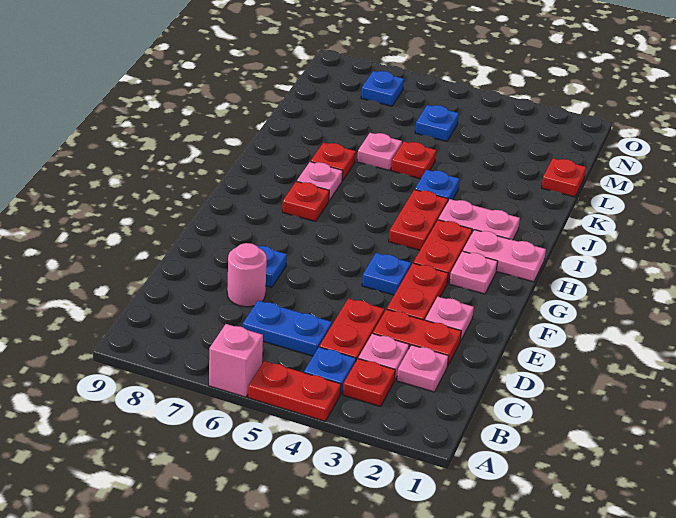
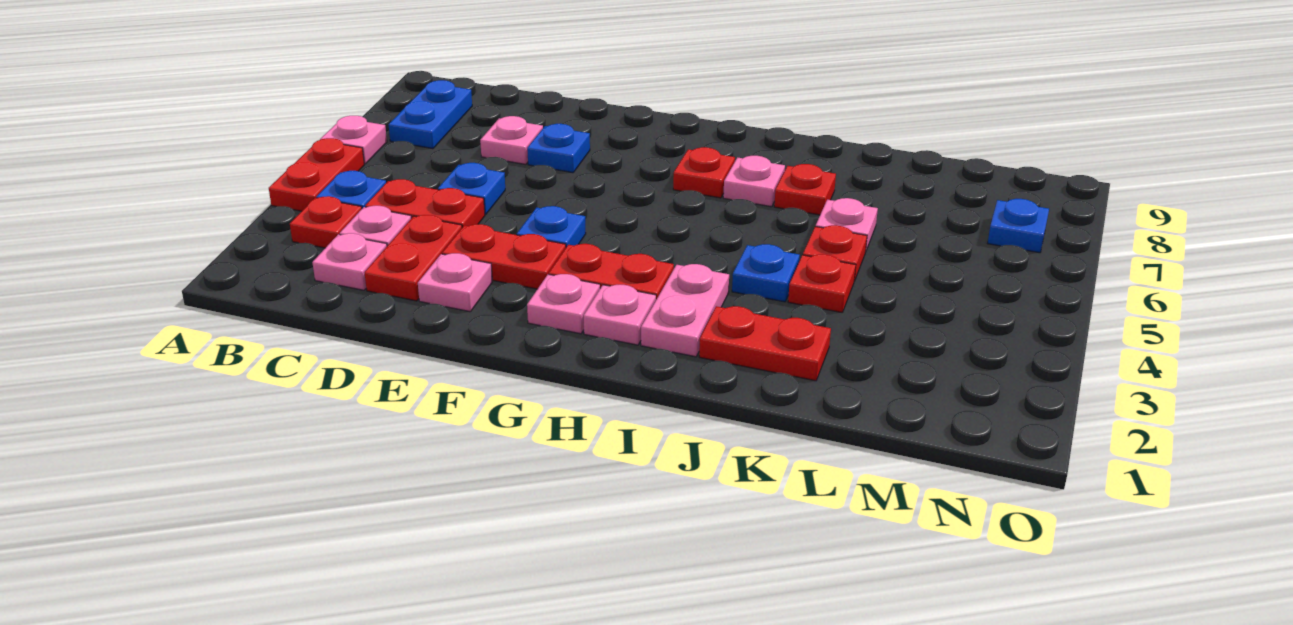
pink 1x1 brick [209,324,263,397] -> pink 1x1 plate [320,116,387,164]
blue 1x2 plate [243,301,332,356] -> blue 1x2 plate moved to [389,80,472,149]
pink 1x1 round brick [227,243,267,307] -> pink 1x1 plate [480,116,543,165]
pink 1x2 plate [463,230,546,282] -> pink 1x1 plate [584,285,656,345]
red 1x2 plate [389,190,448,250] -> red 1x2 plate moved to [699,306,831,381]
red 1x1 plate [542,158,586,197] -> red 1x1 plate moved to [788,254,856,312]
blue 1x1 plate [415,105,459,142] -> blue 1x1 plate moved to [438,163,505,215]

